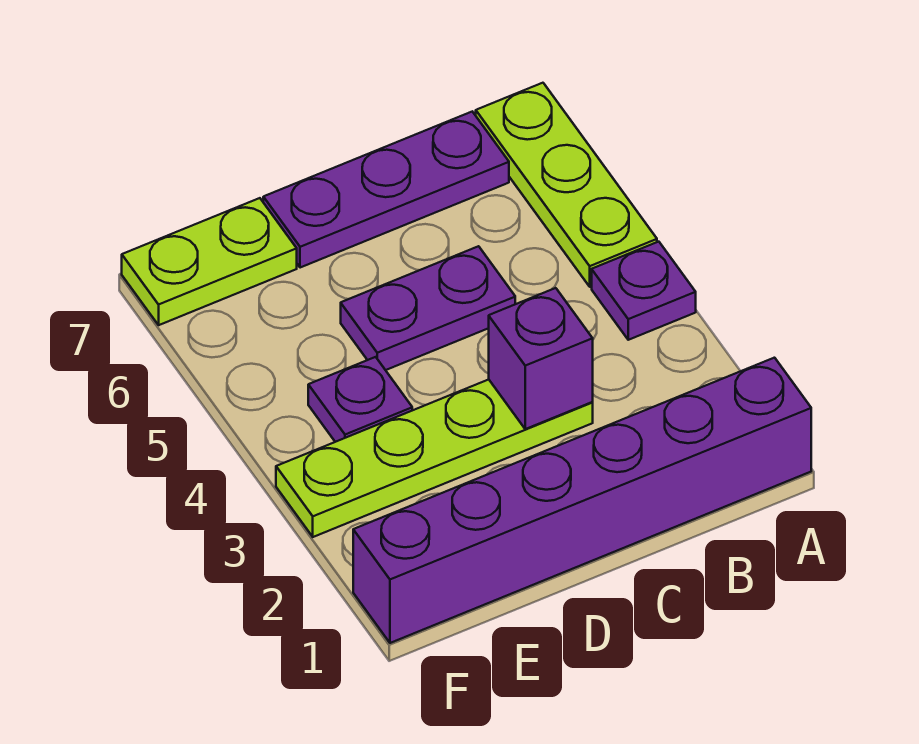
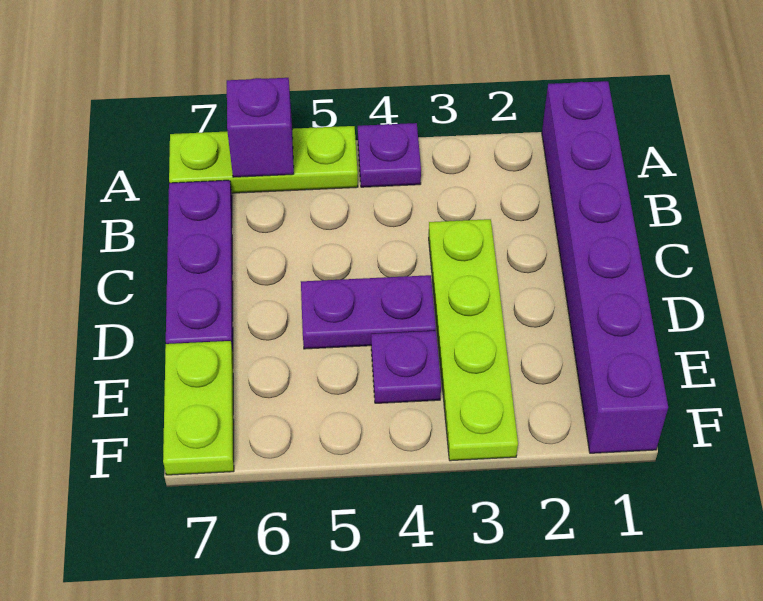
purple 1x1 brick [489,288,593,429] -> purple 1x1 brick moved to [227,78,294,177]
purple 1x2 plate [341,246,515,370] -> purple 1x2 plate turned to [301,275,436,349]

